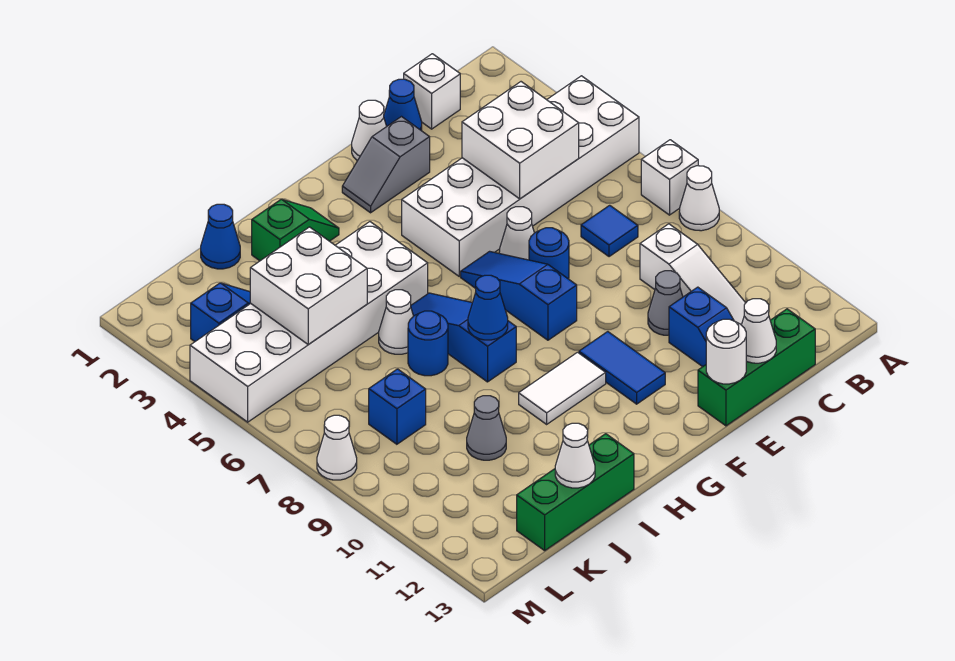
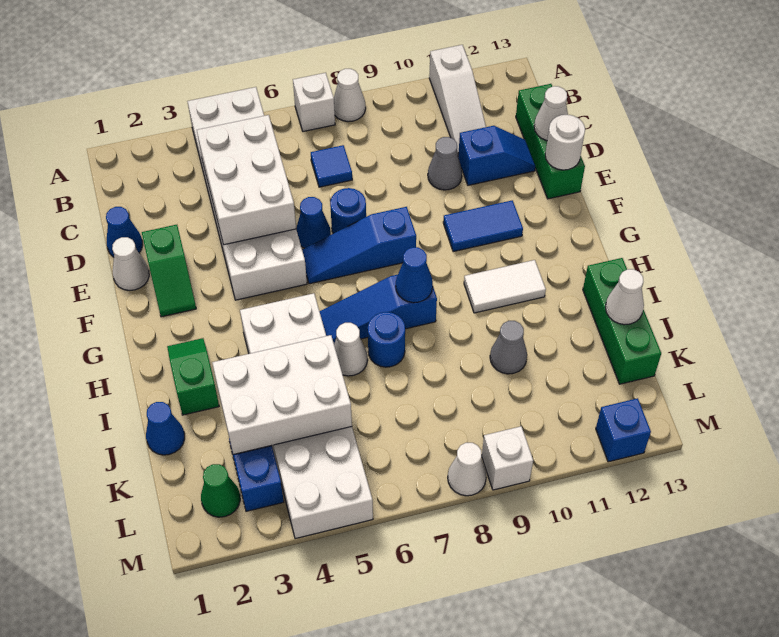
white 1x1 brick [404,54,460,129] -> white 1x1 brick moved to [482,426,533,490]
white 2x2 brick [462,82,579,199] -> white 2x3 brick [197,115,296,245]
white 1x3 slope [640,224,745,325] -> white 1x3 slope turned to [429,45,486,154]
grey 1x2 slope [342,117,430,213] -> green 1x2 slope [142,225,196,317]
white 1x1 cone [499,207,534,260] -> blue 1x1 cone [296,197,331,248]
white 1x2 tile [519,352,606,424] -> white 1x2 tile turned to [464,260,546,313]
white 2x2 brick [250,227,367,345] -> white 2x3 brick [212,335,352,454]
blue 1x1 brick [369,369,426,444] -> blue 1x1 brick moved to [596,398,651,462]
none -> green 1x1 cone [201,464,240,517]

